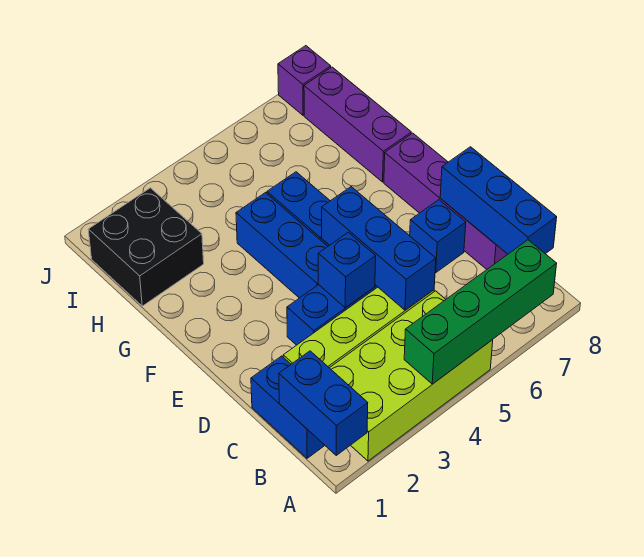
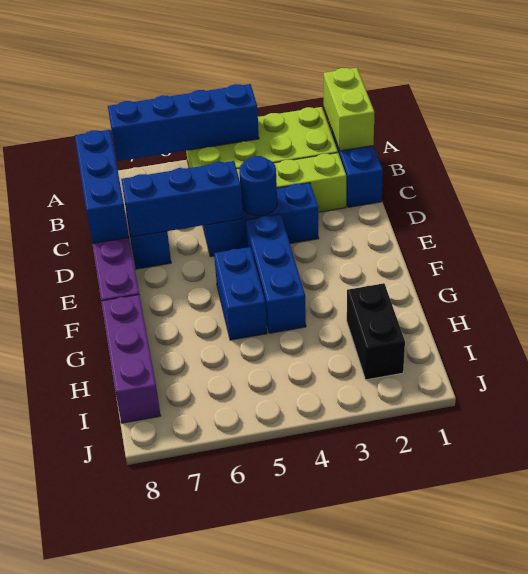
blue 1x2 brick [279,351,368,455] -> lime 1x2 brick [324,68,374,151]
green 1x4 brick [404,240,557,384] -> blue 1x4 brick [108,84,259,161]
blue 1x3 brick [322,187,436,310] -> blue 1x3 brick turned to [121,161,243,237]
blue 1x1 brick [318,232,376,308] -> blue 1x1 round brick [239,156,277,216]
black 2x2 brick [88,188,204,306] -> black 1x2 brick [347,283,405,380]
purple 1x1 brick [278,46,331,115] -> none

